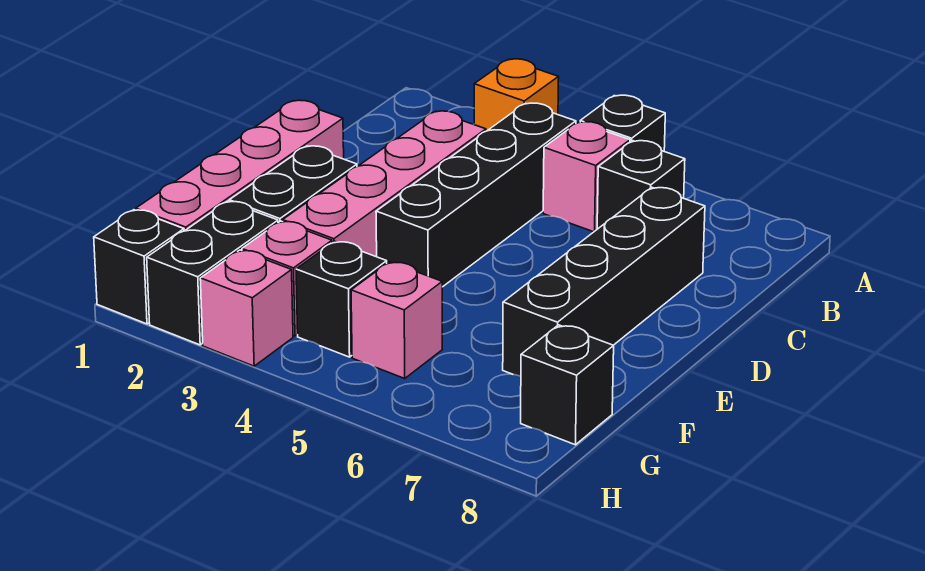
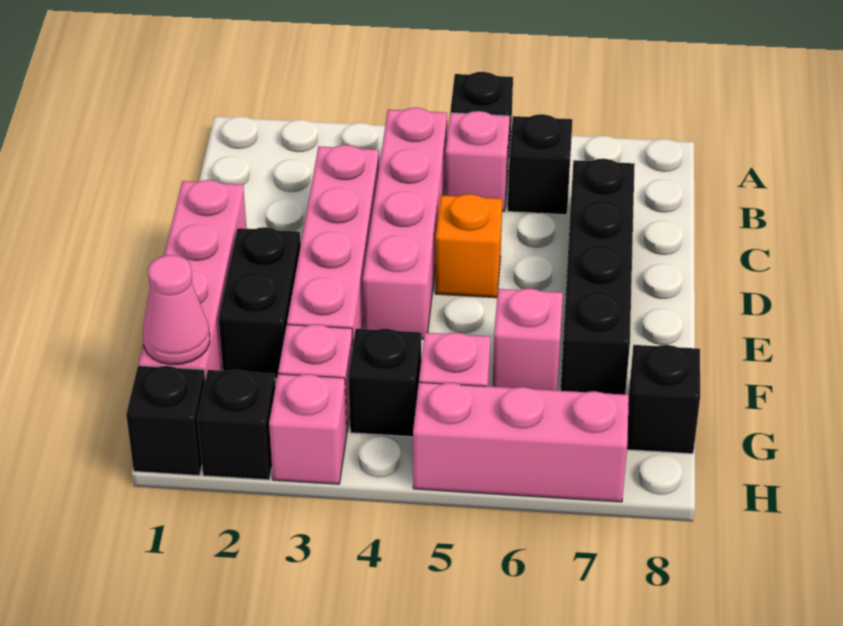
orange 1x1 brick [474,59,559,131] -> orange 1x1 brick moved to [435,194,503,298]
black 1x4 brick [376,103,576,287] -> pink 1x4 brick [363,108,447,339]
none -> pink 1x1 brick [492,288,563,391]
none -> pink 1x1 cone [143,255,210,365]
black 1x2 brick [147,201,278,345] -> black 1x1 brick [198,370,275,480]
none -> pink 1x3 brick [413,382,629,502]

